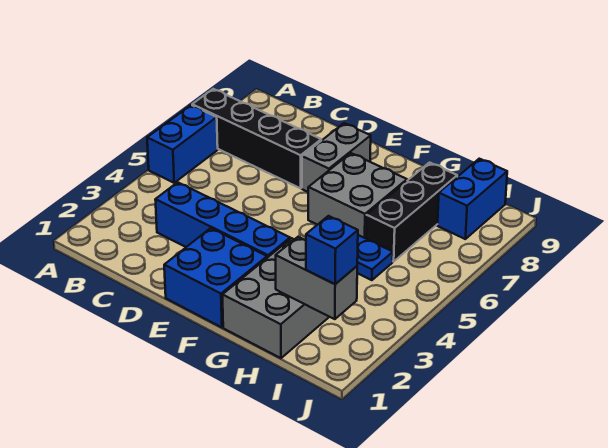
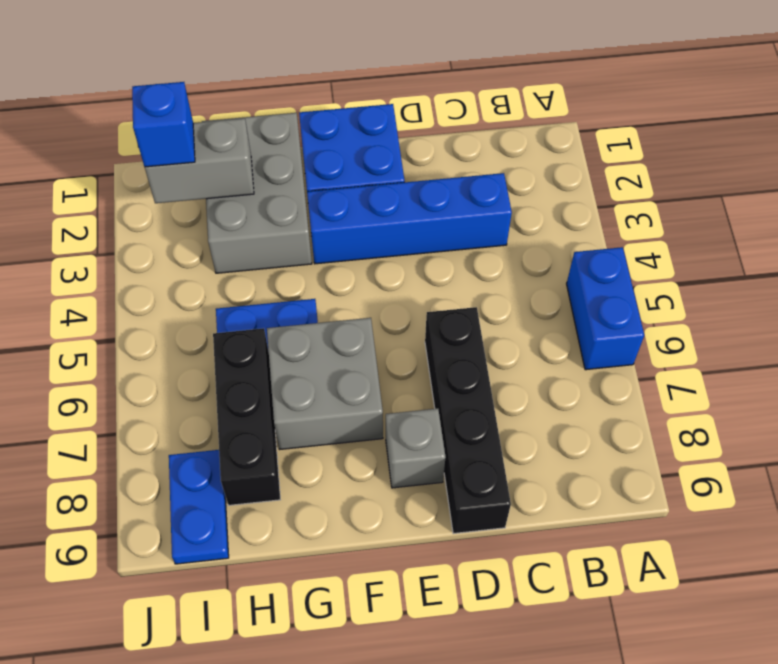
black 1x4 brick [192,89,321,188] -> black 1x4 brick turned to [425,307,511,534]
grey 1x2 brick [302,123,371,192] -> grey 1x1 brick [386,409,446,488]
blue 1x2 brick [437,159,507,239] -> blue 1x2 plate [169,450,229,564]

